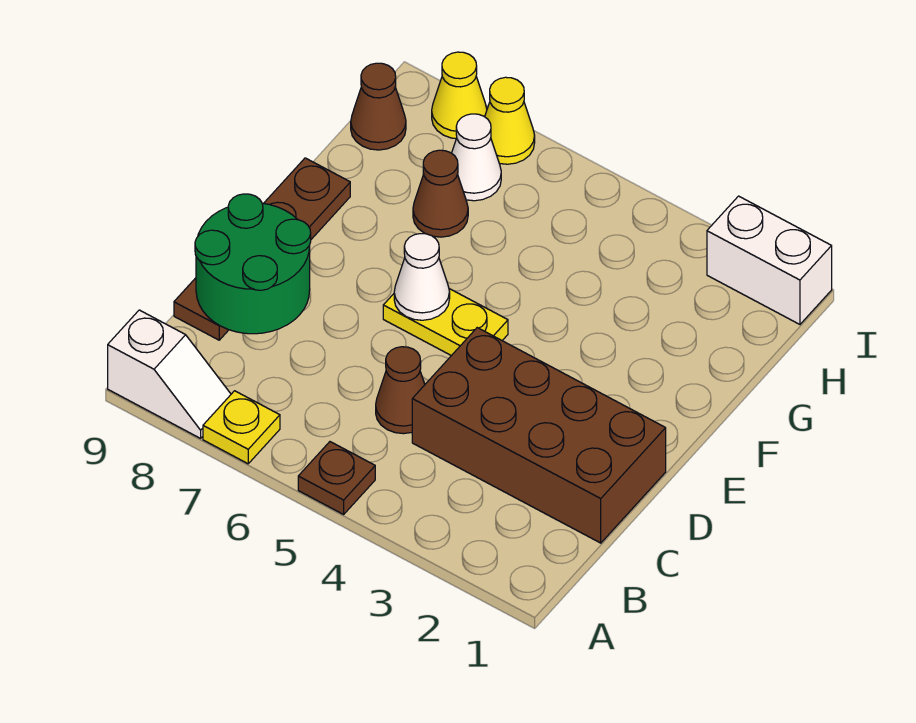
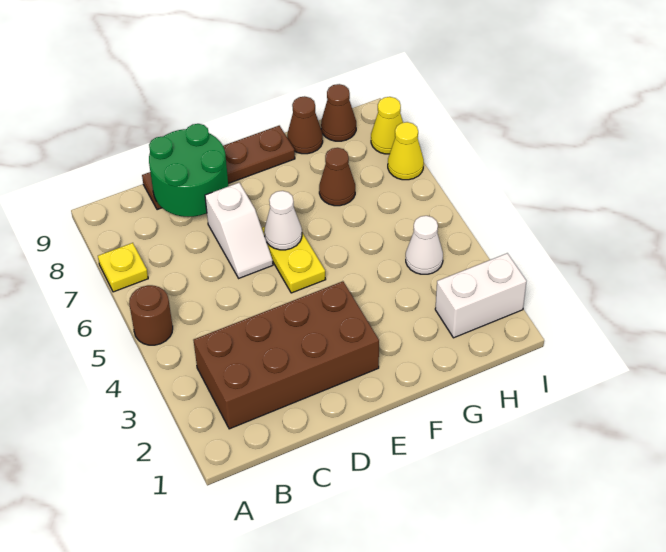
brown 1x1 plate [298,442,375,514] -> brown 1x1 round brick [129,285,173,345]
white 1x2 slope [108,310,231,438] -> white 1x2 slope moved to [205,183,273,278]
brown 2x4 brick [412,328,666,543] -> brown 2x4 brick turned to [193,281,379,429]
brown 1x1 cone [376,347,425,434] -> brown 1x1 cone moved to [287,96,323,154]
white 1x1 cone [452,114,501,201] -> white 1x1 cone moved to [406,216,443,274]
white 1x2 brick [707,196,832,324] -> white 1x2 brick turned to [435,253,527,338]

